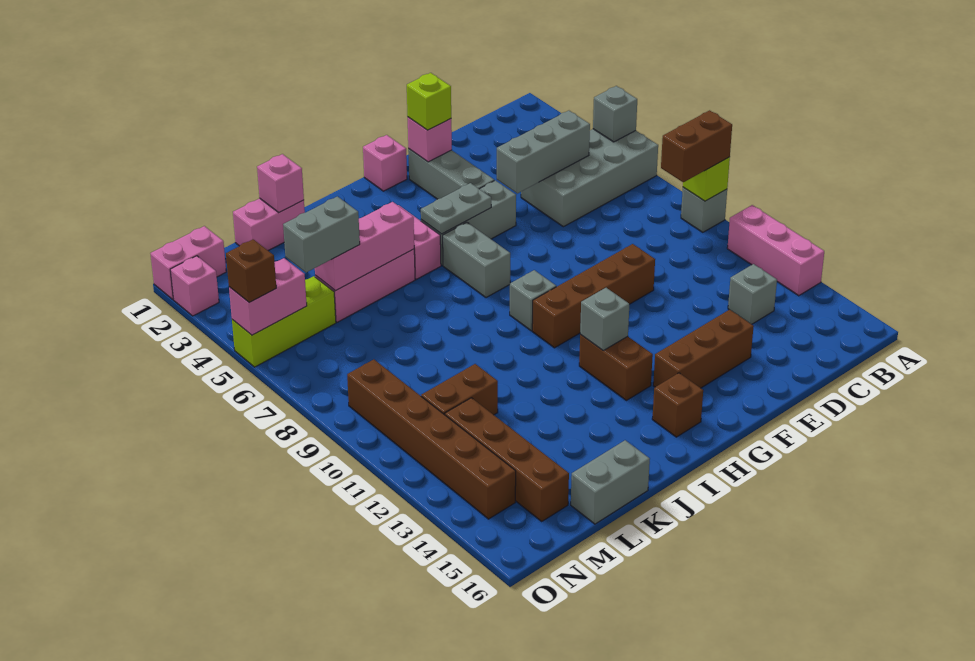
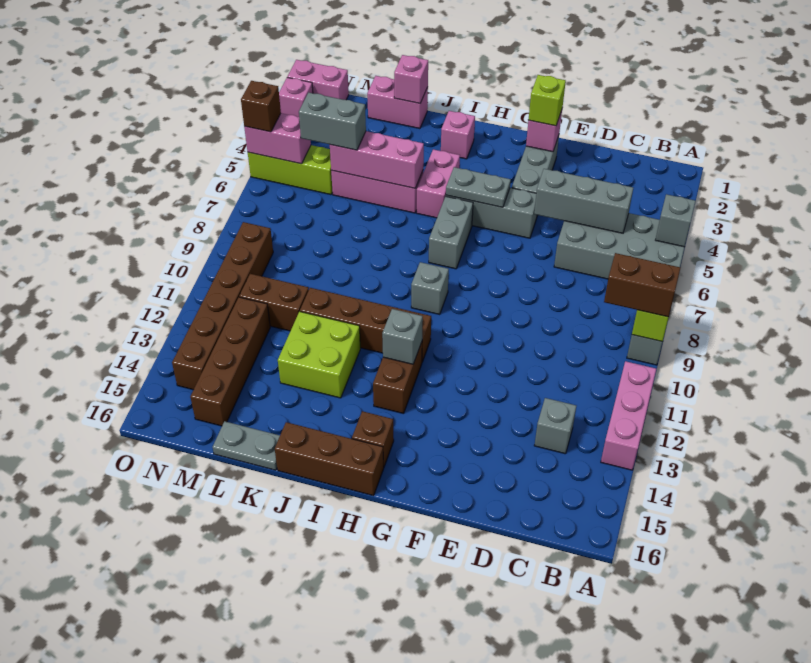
brown 1x4 brick [532,244,655,348] -> brown 1x4 brick moved to [300,288,431,362]
brown 1x3 brick [653,310,754,388] -> brown 1x3 brick moved to [275,422,384,496]
pink 1x1 brick [363,135,407,191] -> pink 1x1 brick moved to [441,111,475,159]
none -> lime 2x2 brick [278,312,360,398]
grey 1x2 brick [571,440,650,524] -> grey 1x2 plate [213,421,280,470]

